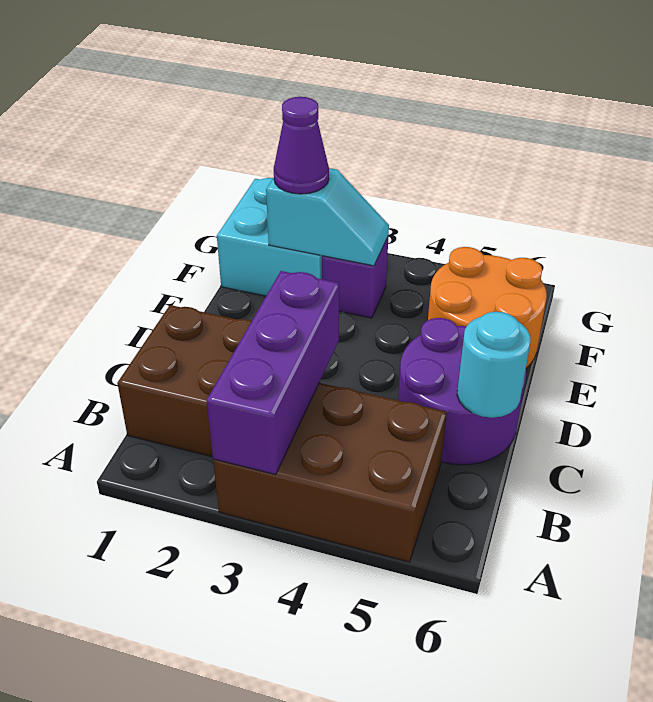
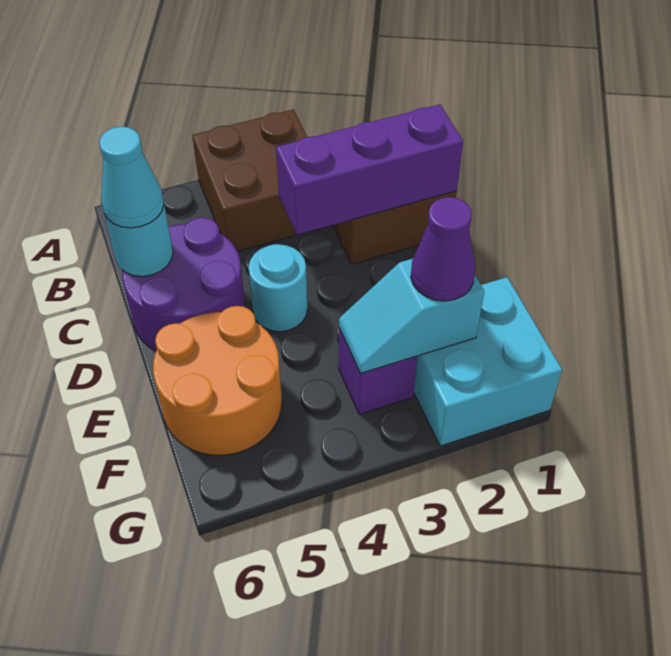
brown 2x3 brick [213,383,447,562] -> brown 2x2 brick [192,110,307,252]
purple 1x3 brick [207,271,339,475] -> purple 1x3 brick turned to [276,104,463,235]
none -> cyan 1x1 cone [99,126,164,228]
none -> cyan 1x1 round brick [248,244,307,332]

